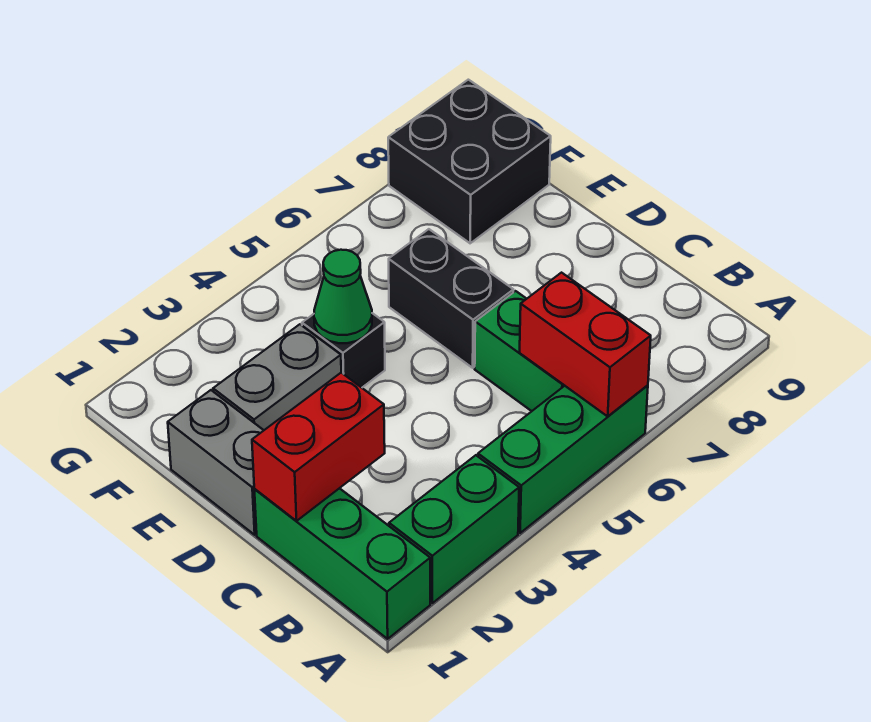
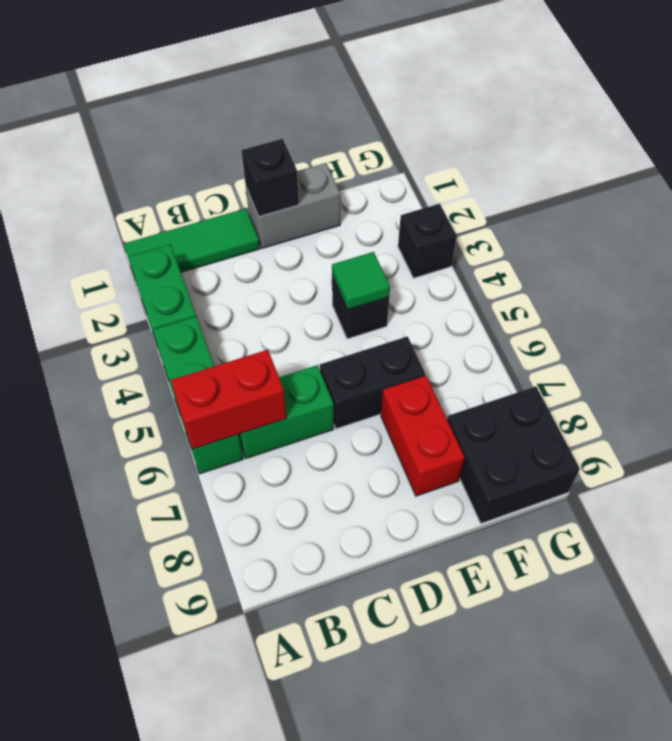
green 1x3 brick [254,488,430,639] -> green 1x3 tile [124,209,260,272]
red 1x2 brick [252,373,385,521] -> red 1x2 brick moved to [381,376,465,496]
none -> black 1x1 brick [241,139,299,216]
grey 1x2 brick [213,324,341,430] -> none
green 1x1 cone [314,250,372,343] -> green 1x1 tile [332,252,390,309]
none -> black 1x1 brick [398,204,457,278]

